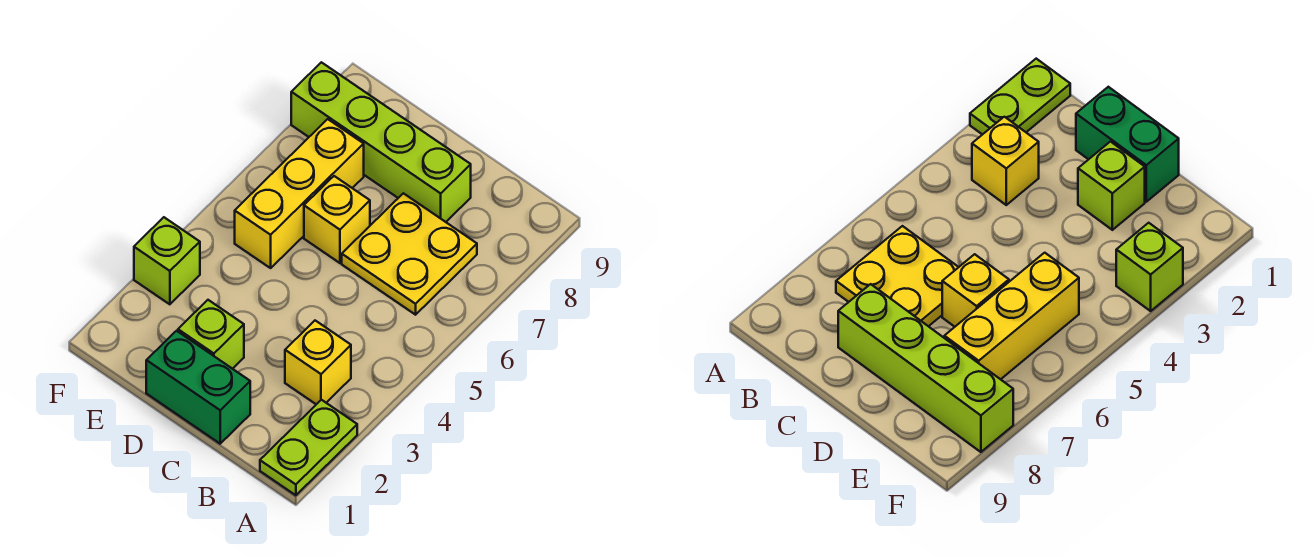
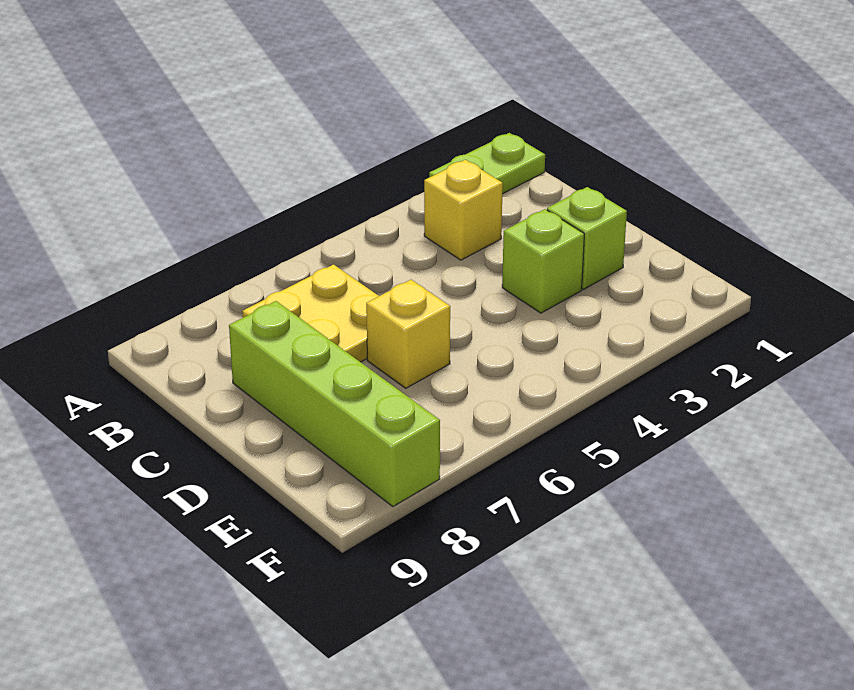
green 1x2 brick [146,331,250,444] -> none
yellow 1x3 brick [235,119,364,268] -> none
lime 1x1 brick [134,217,200,304] -> lime 1x1 brick moved to [502,209,584,313]

